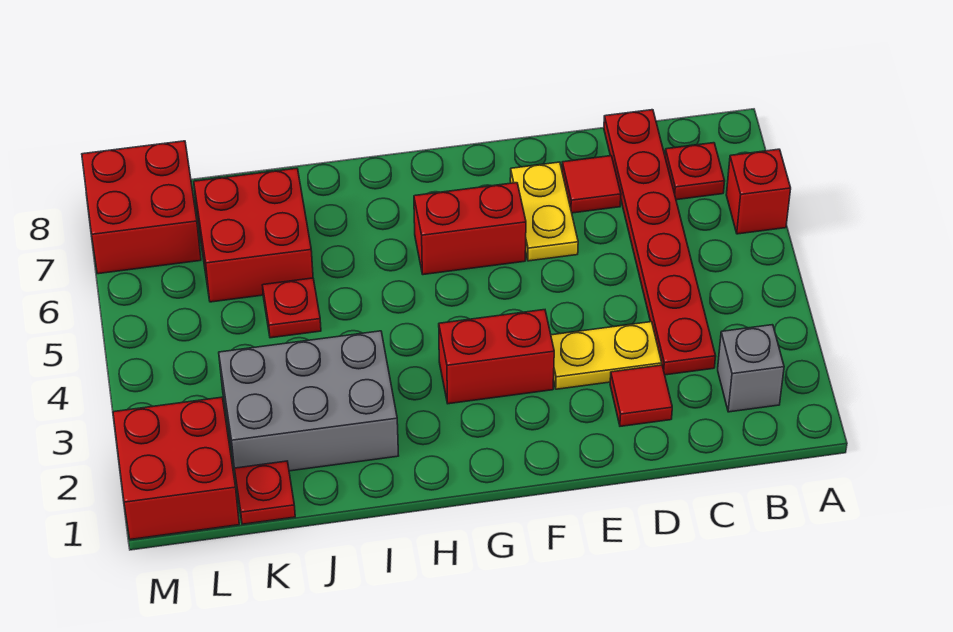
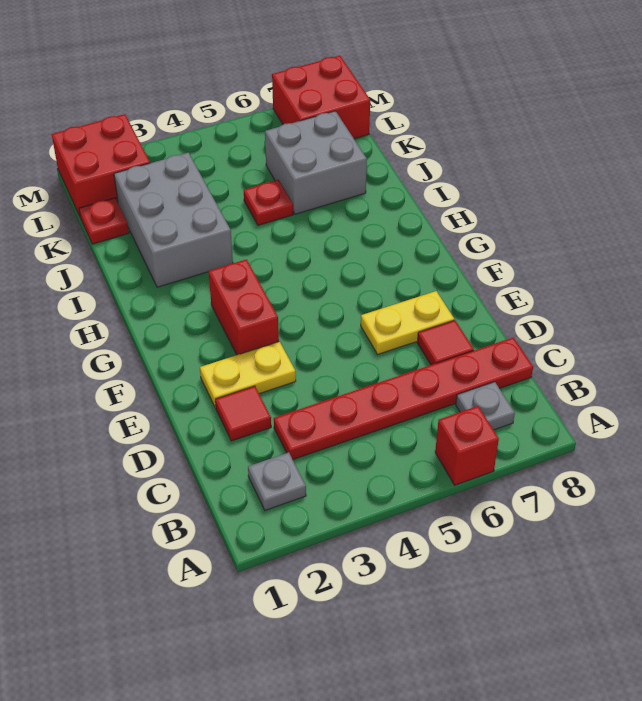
grey 1x1 brick [718,325,784,412] -> grey 1x1 plate [248,452,306,510]
red 1x1 plate [665,143,725,200] -> grey 1x1 plate [456,382,515,430]
yellow 1x2 plate [551,322,662,389] -> yellow 1x2 plate turned to [200,342,296,408]
red 1x2 brick [414,183,526,275] -> none
red 2x2 brick [194,168,313,302] -> grey 2x2 brick [265,111,367,214]

